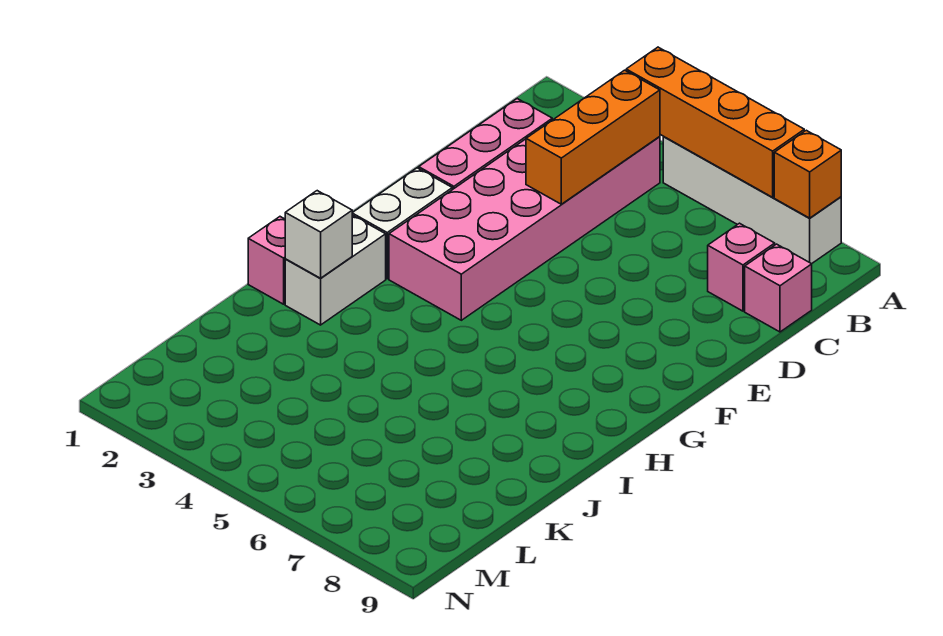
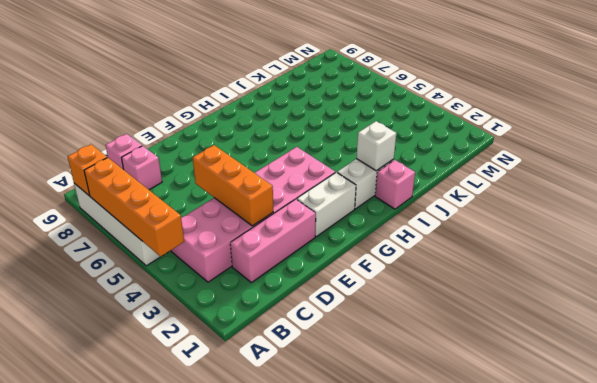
orange 1x3 brick [526,70,660,204] -> orange 1x3 brick turned to [193,145,273,226]

